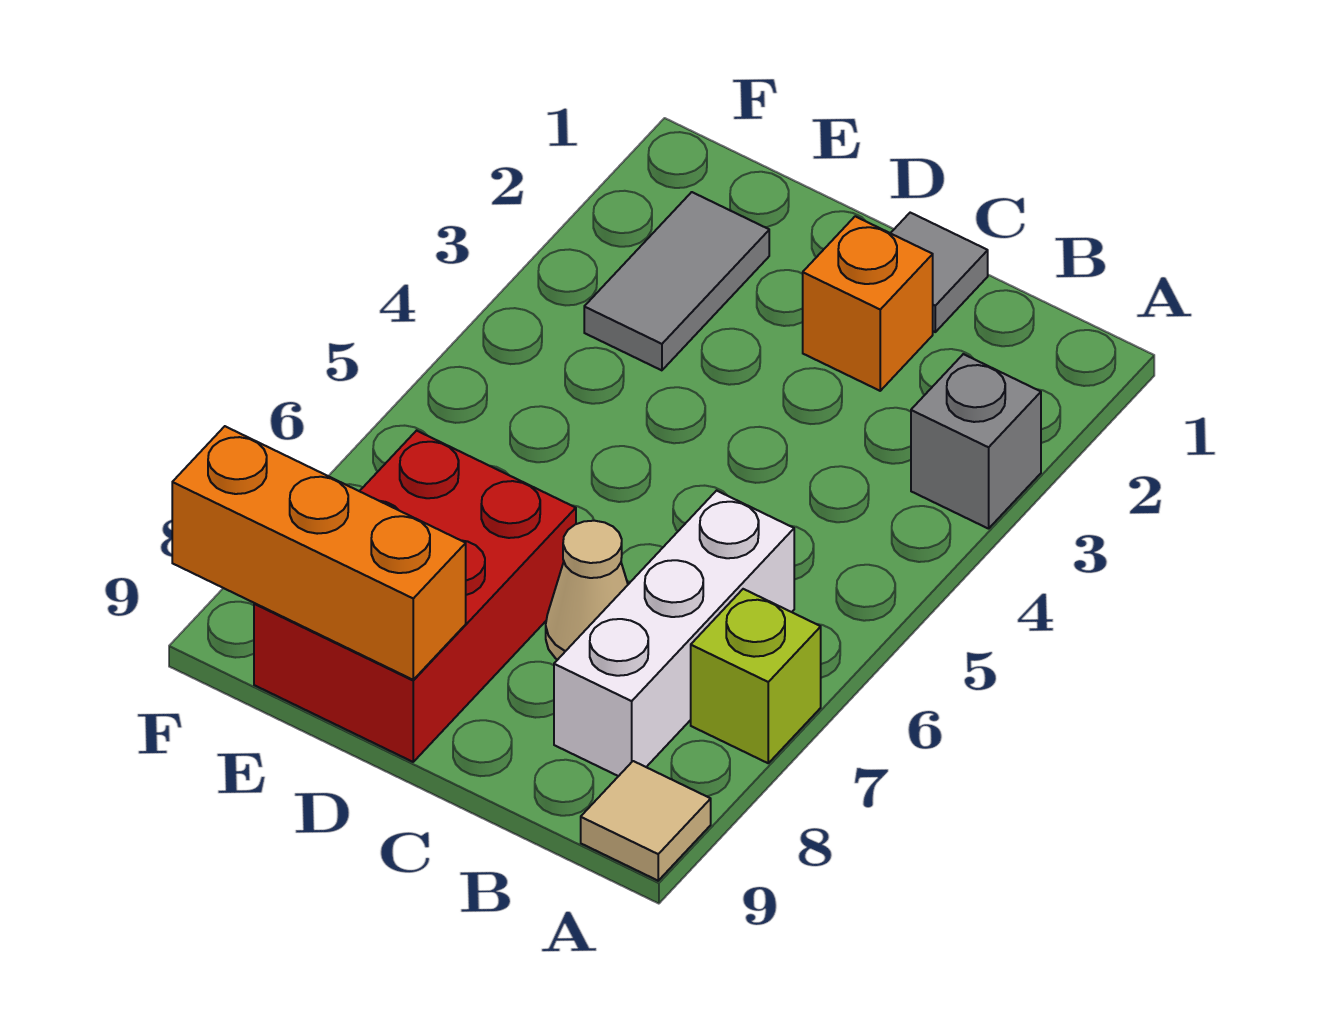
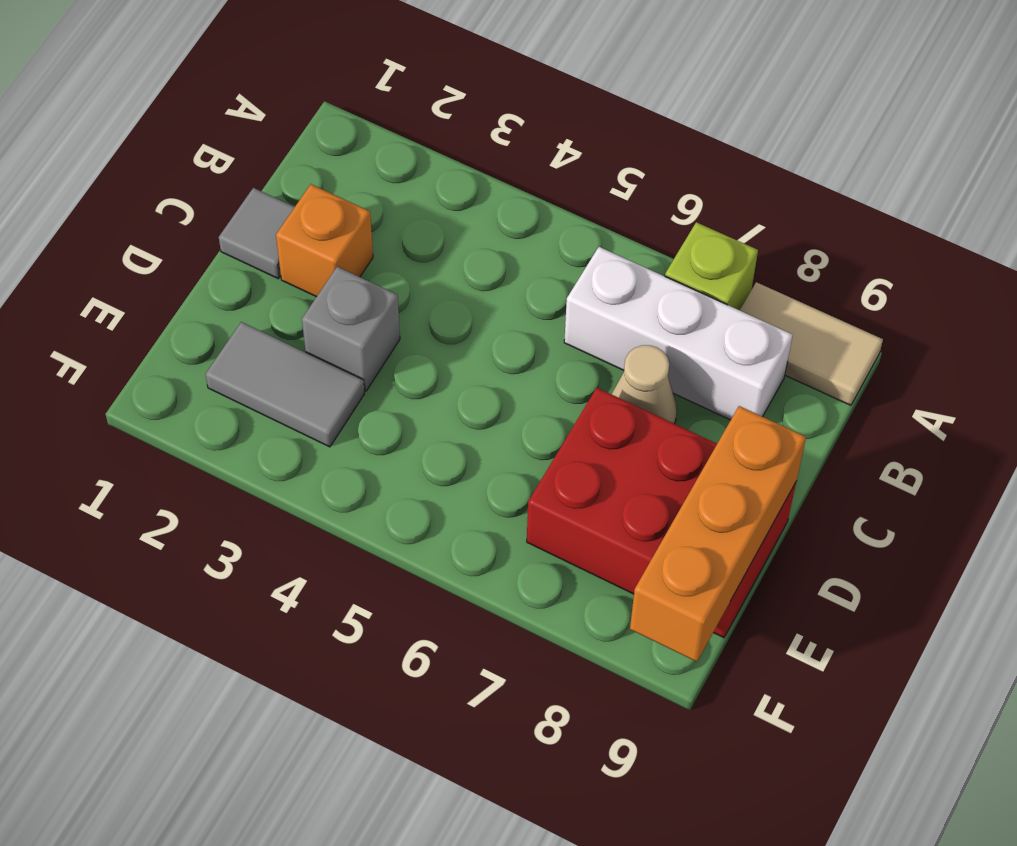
grey 1x1 brick [911,354,1041,529] -> grey 1x1 brick moved to [302,267,400,391]
tan 1x1 tile [581,761,711,881] -> tan 1x2 tile [740,282,883,405]

